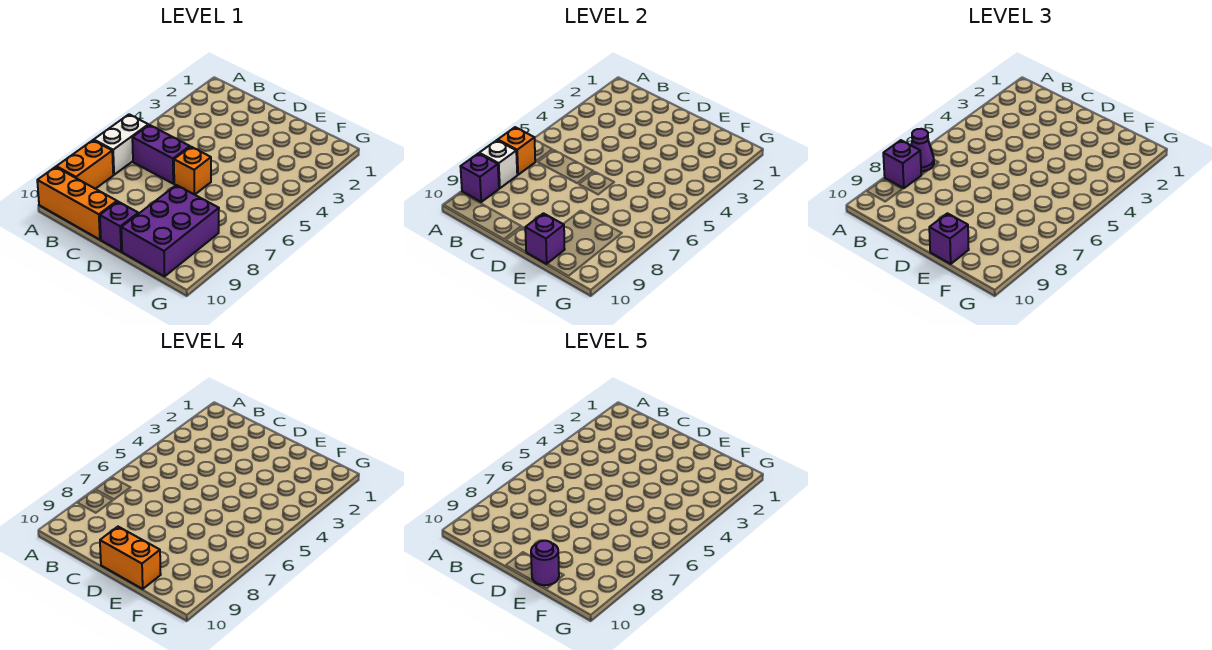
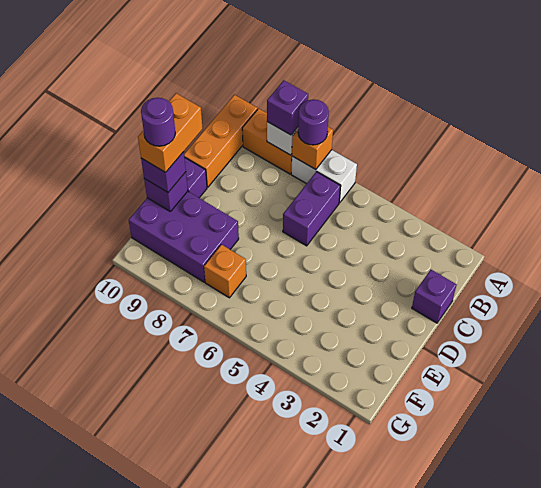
purple 1x1 cone [911,129,934,171] -> purple 1x1 round brick [298,99,329,145]
purple 1x1 brick [460,153,499,202] -> purple 1x1 brick moved to [412,270,457,323]
orange 1x1 brick [174,147,211,195] -> orange 1x1 brick moved to [204,244,246,298]

